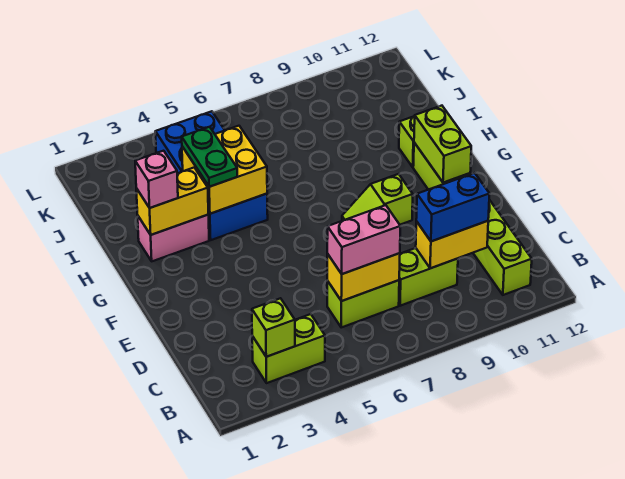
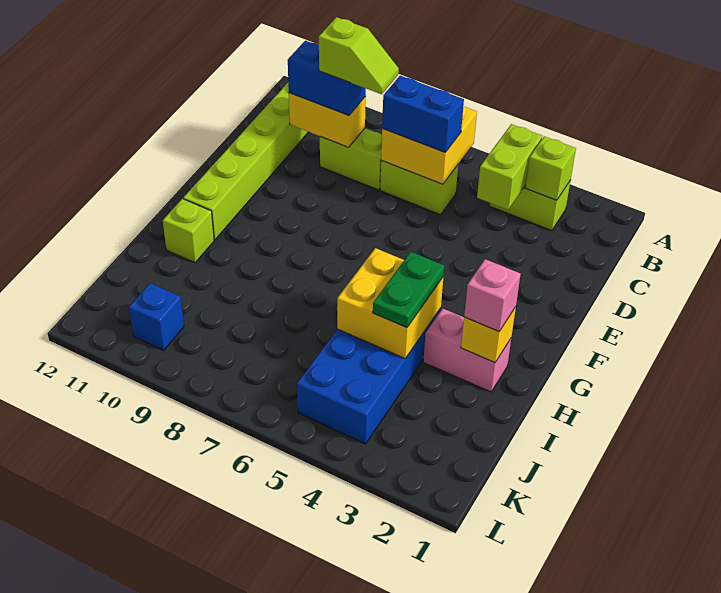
yellow 1x2 brick [327,253,400,301] -> yellow 2x2 brick [381,106,477,184]
pink 1x2 brick [327,205,400,274] -> blue 1x2 brick [382,76,464,152]
lime 1x2 slope [342,174,413,225] -> lime 1x2 slope moved to [319,17,399,94]
lime 1x2 brick [414,106,471,183] -> lime 1x2 brick moved to [477,124,542,210]
yellow 1x2 brick [136,168,208,235] -> yellow 1x1 brick [461,307,516,363]
none -> blue 1x1 brick [129,283,184,350]

